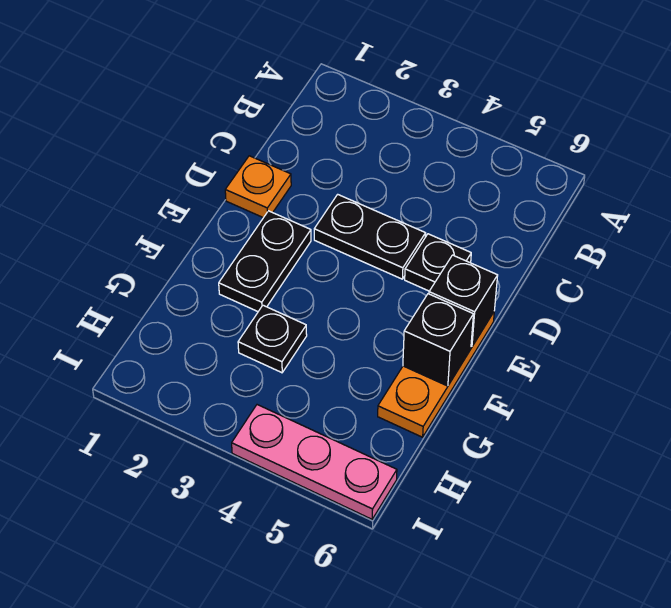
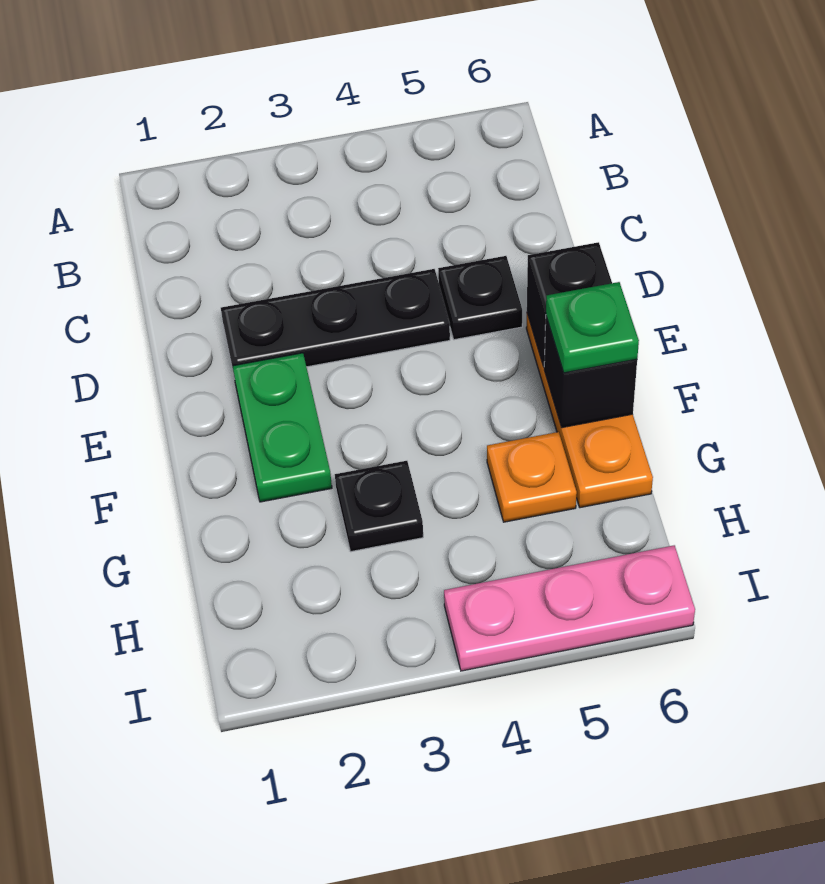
orange 1x1 plate [225,156,291,218] -> orange 1x1 plate moved to [487,432,577,522]
black 1x2 plate [314,194,426,279] -> black 1x3 plate [221,269,450,374]
black 1x2 plate [219,211,311,311] -> green 1x2 plate [233,353,332,502]
none -> green 1x1 plate [546,282,639,373]

